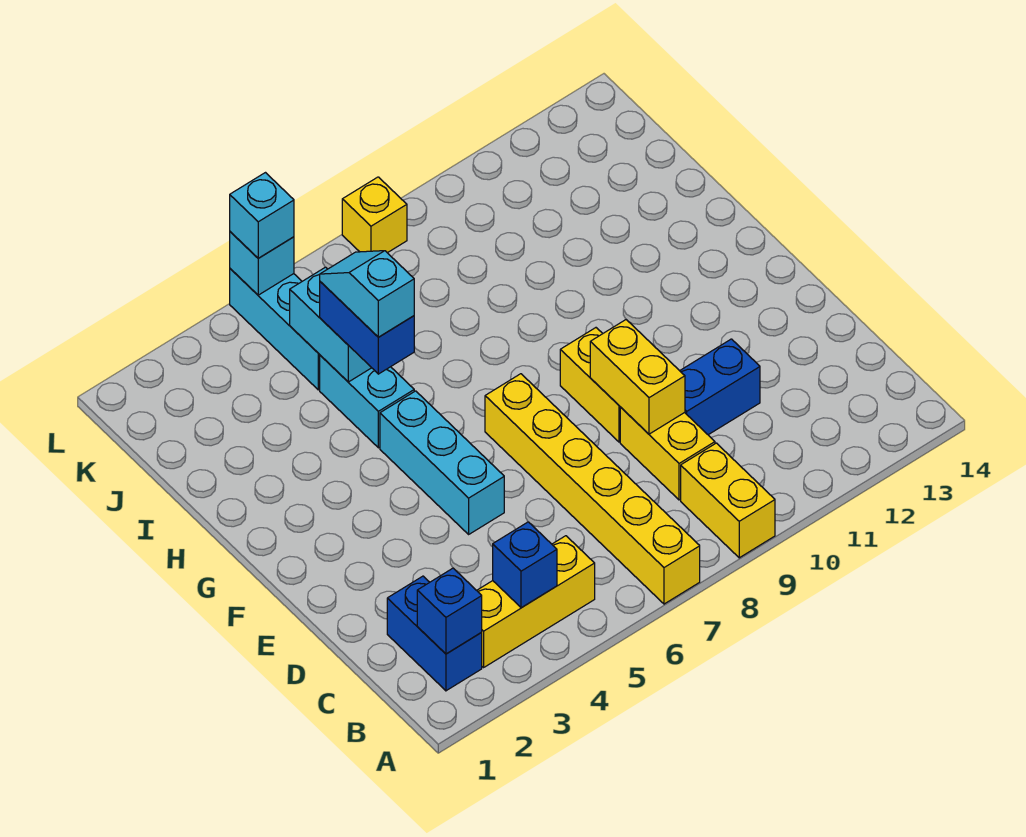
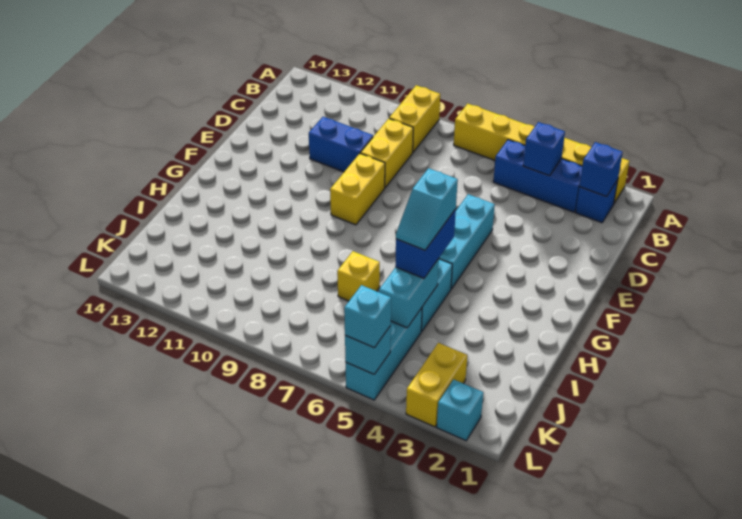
yellow 1x6 brick [485,374,700,604] -> yellow 1x6 brick turned to [454,104,629,203]
blue 1x2 brick [387,576,482,691] -> blue 1x1 brick [576,180,618,223]
yellow 1x3 brick [477,536,595,667] -> blue 1x3 brick [493,140,582,212]
yellow 1x2 brick [590,320,685,434] -> yellow 1x2 brick moved to [406,343,467,427]
none -> cyan 1x1 brick [437,380,483,441]
yellow 1x1 brick [342,177,407,253] -> yellow 1x1 brick moved to [337,251,380,301]

